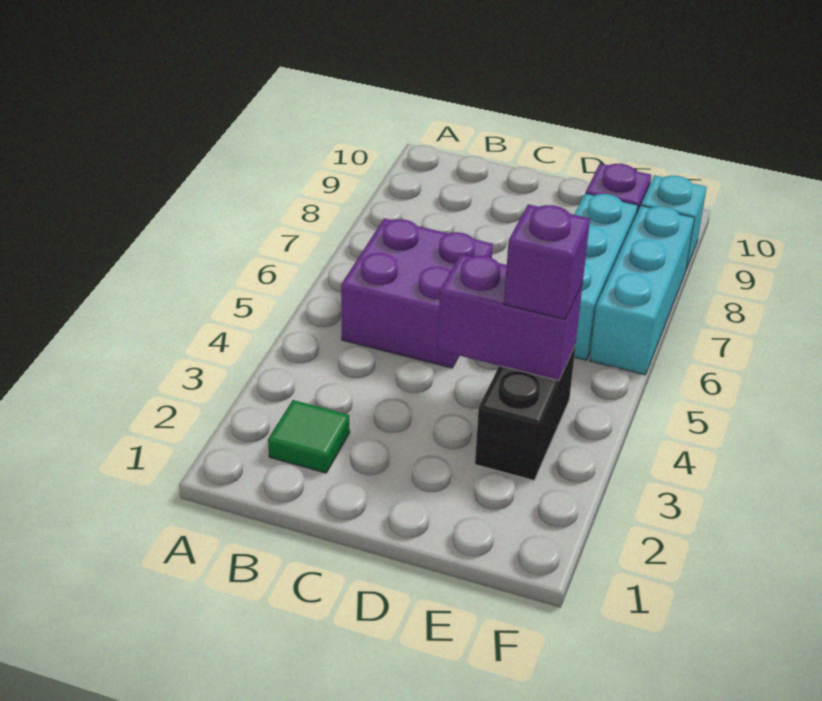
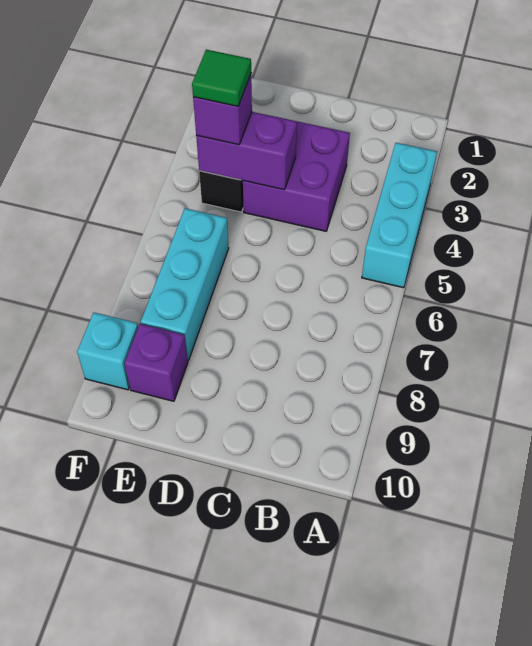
green 1x1 tile [268,400,350,473] -> green 1x1 tile moved to [192,50,251,106]
purple 2x2 brick [341,218,493,368] -> purple 2x2 brick moved to [243,121,350,231]
cyan 1x3 brick [589,206,694,375] -> cyan 1x3 brick moved to [362,143,437,288]

